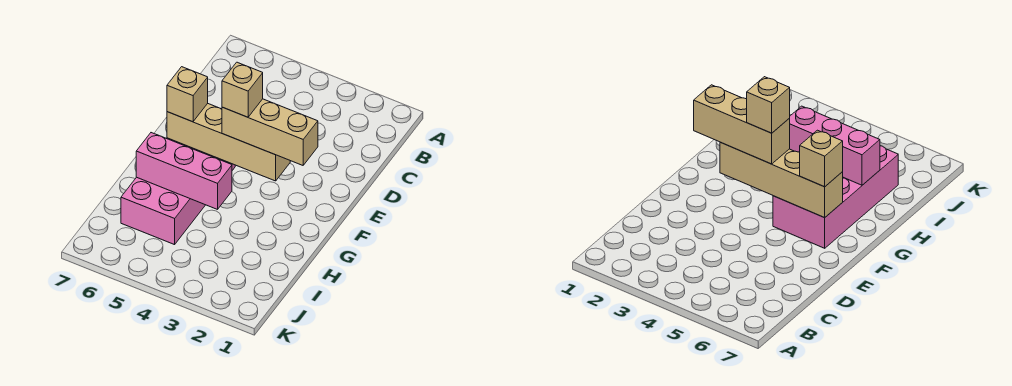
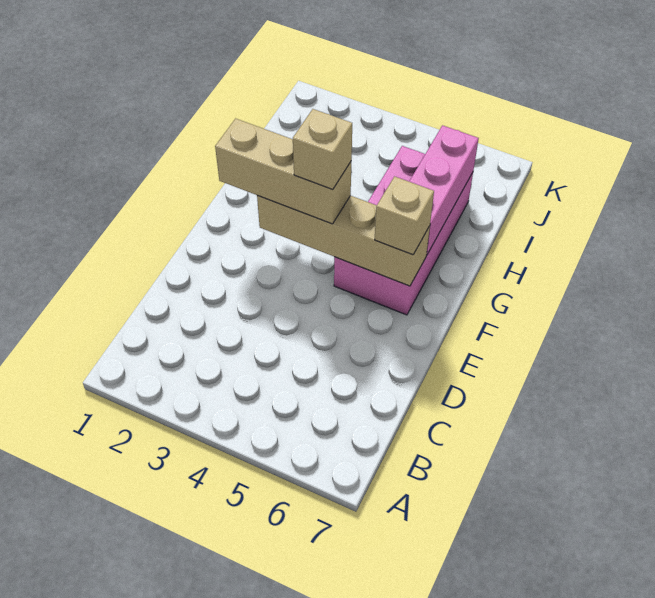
pink 1x3 brick [136,133,232,209] -> pink 1x3 brick turned to [409,125,479,255]

